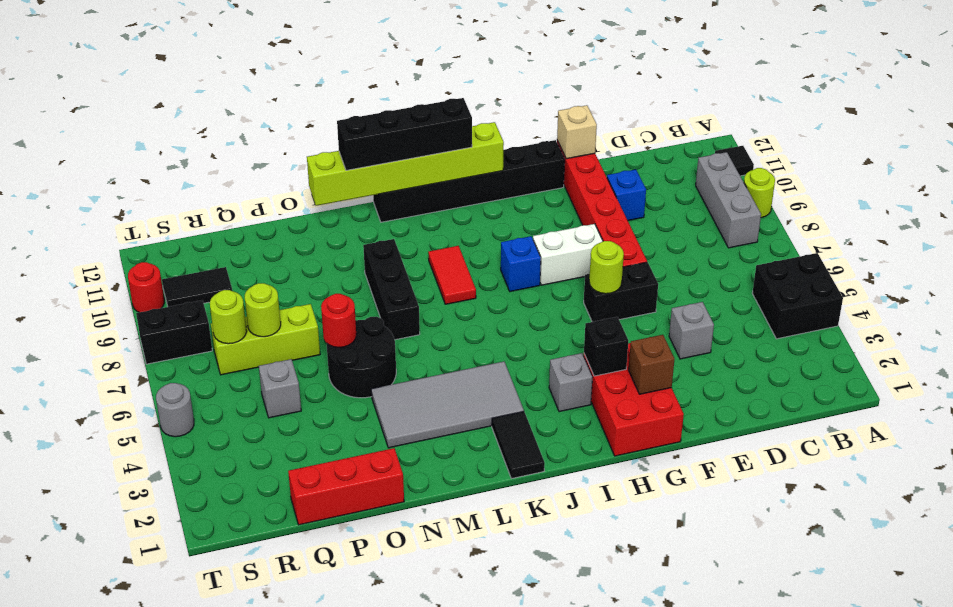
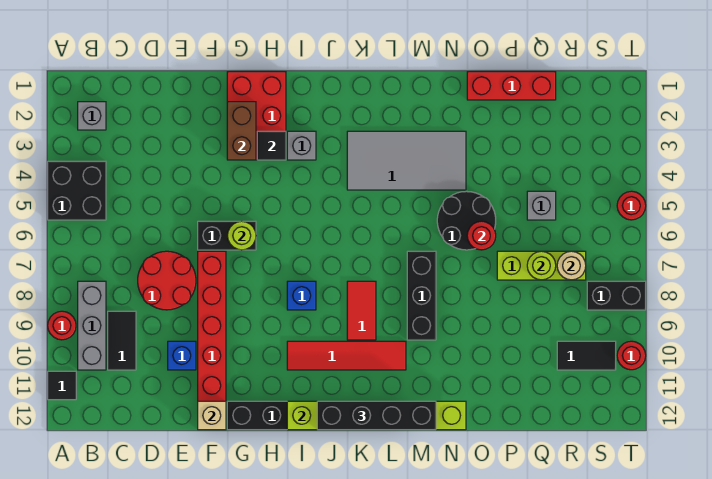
lime 1x1 round brick [744,168,775,218] -> red 1x1 round brick [48,311,76,340]
none -> red 2x2 round brick [138,251,196,310]
grey 1x1 brick [669,302,714,359] -> grey 1x1 brick moved to [78,102,106,130]
brown 1x1 brick [629,335,674,394] -> brown 1x2 brick [227,102,256,160]
white 1x2 brick [533,224,603,285] -> none
black 1x1 brick [584,317,628,376] -> black 1x1 tile [257,131,286,160]
none -> red 1x4 tile [287,341,406,370]
black 1x2 tile [492,412,545,479] -> black 1x2 tile moved to [108,311,136,370]
lime 1x1 round brick [210,290,247,344] -> tan 1x1 round brick [557,251,586,280]
grey 1x1 round brick [156,383,194,437] -> red 1x1 round brick [617,191,646,220]

